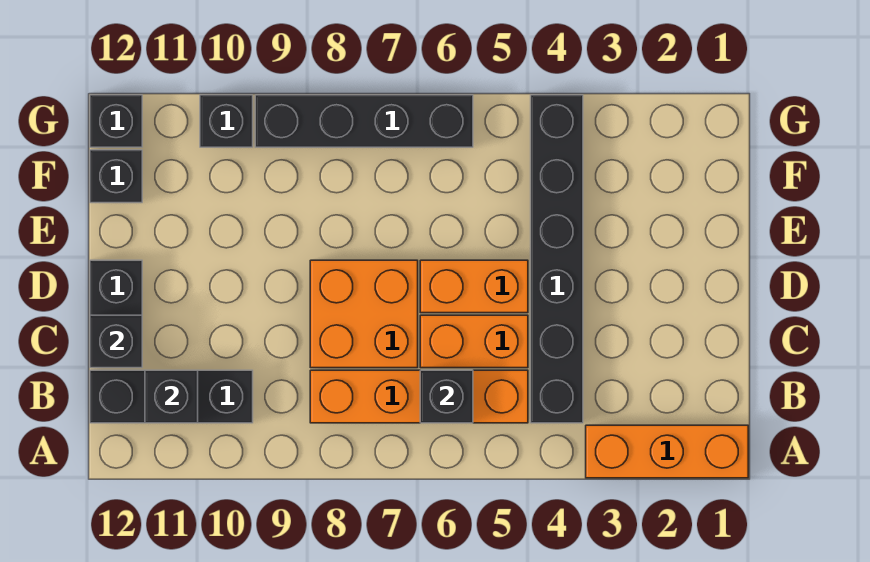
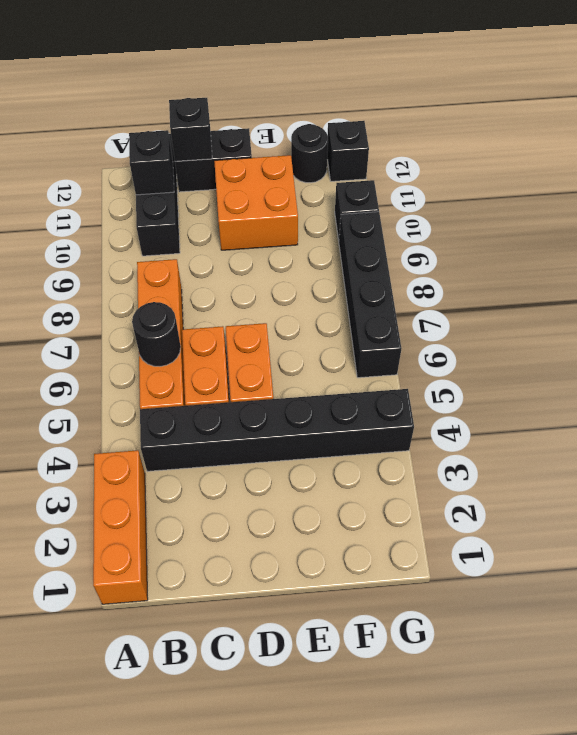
black 1x1 brick [420,370,473,423] -> black 1x1 round brick [132,302,181,366]
orange 2x2 brick [310,260,418,368] -> orange 2x2 brick moved to [214,155,298,250]
black 1x1 brick [90,150,142,203] -> black 1x1 round brick [291,124,328,183]

